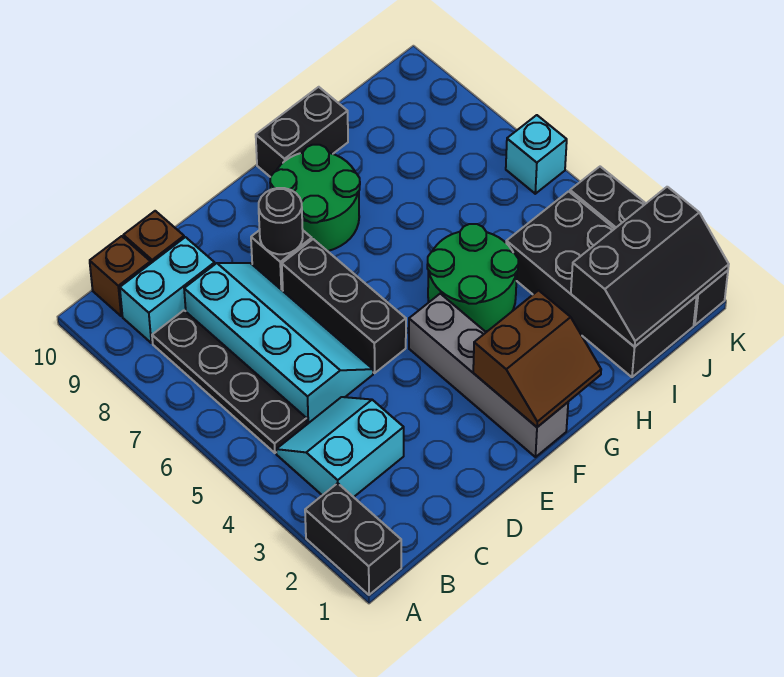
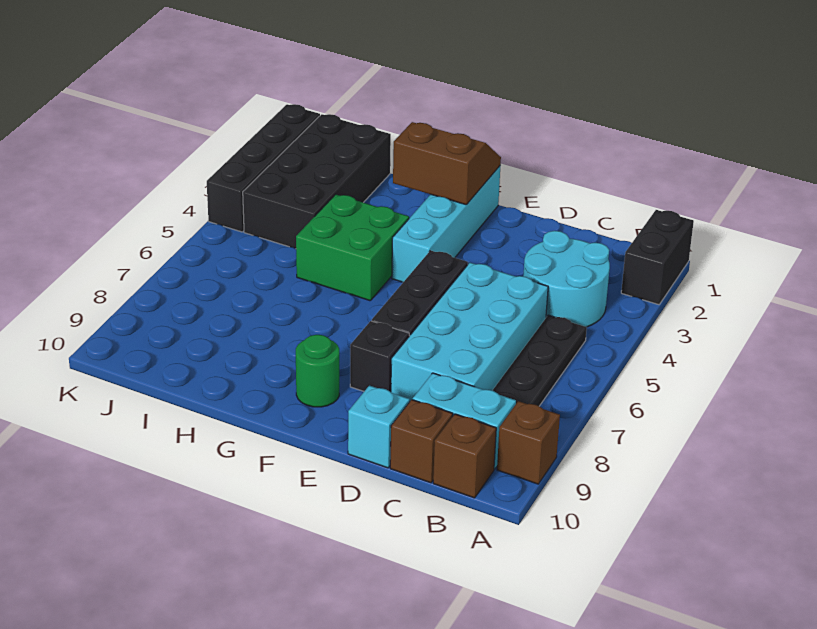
none -> brown 1x1 brick [497,401,560,484]
cyan 2x2 slope [276,397,404,497] -> cyan 2x2 round brick [523,231,610,327]
cyan 2x4 slope [184,263,373,424] -> cyan 2x4 brick [391,263,548,401]
black 1x1 round brick [259,188,303,254] -> none
grey 1x4 brick [409,294,568,457] -> cyan 1x4 brick [392,166,500,282]
green 2x2 round brick [270,145,360,251] -> green 1x1 round brick [296,335,339,407]
green 2x2 round brick [427,224,518,332] -> green 2x2 brick [296,194,409,301]
black 1x2 brick [256,87,348,177] -> none
black 2x3 slope [571,187,729,347] -> none
cyan 1x1 brick [506,115,567,194] -> cyan 1x1 brick moved to [348,385,410,468]

